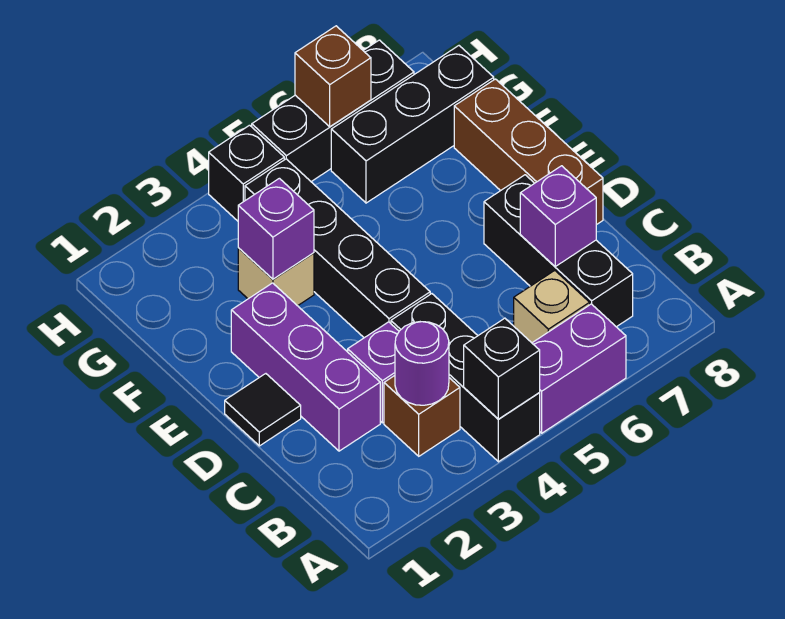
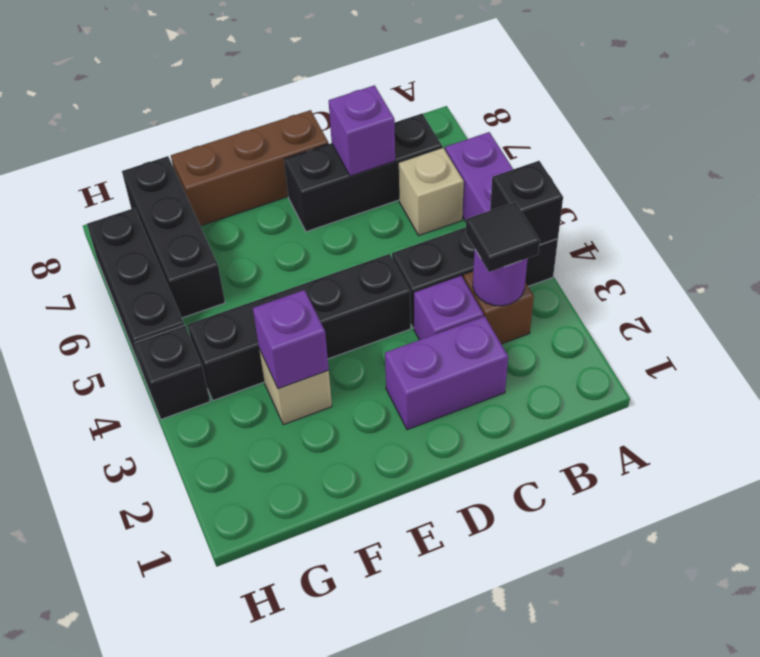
purple 1x3 brick [231,283,380,451] -> purple 1x2 brick [385,316,508,430]
black 1x1 tile [225,374,301,446] -> black 1x1 tile moved to [466,202,540,272]
brown 1x1 brick [295,26,371,127] -> none

